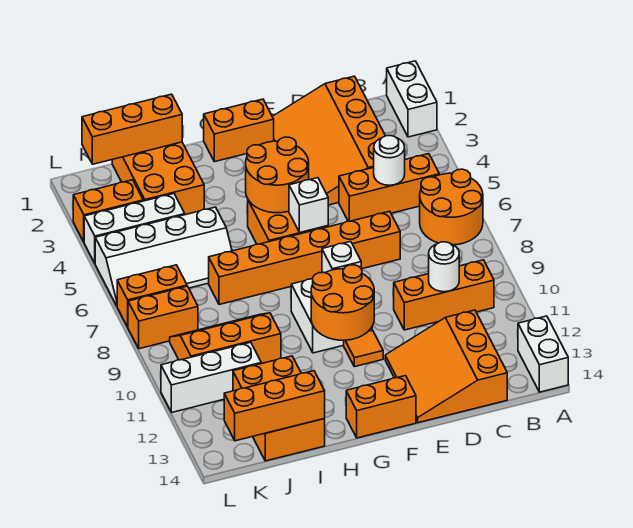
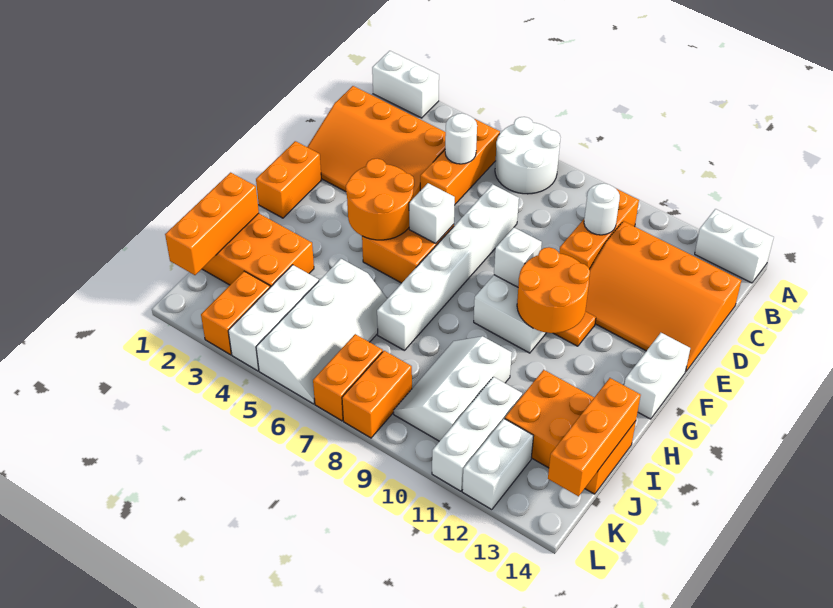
orange 2x2 round brick [420,169,483,245] -> white 2x2 round brick [495,117,560,194]
orange 3x3 slope [385,310,507,423] -> orange 3x4 slope [585,221,741,372]
orange 1x6 brick [209,211,400,305] -> white 1x6 brick [377,184,519,351]
orange 1x2 brick [346,376,416,438] -> white 1x2 brick [624,333,690,419]
orange 2x3 slope [170,313,281,364] -> white 2x3 slope [394,336,512,441]
none -> white 1x2 brick [462,419,533,510]

